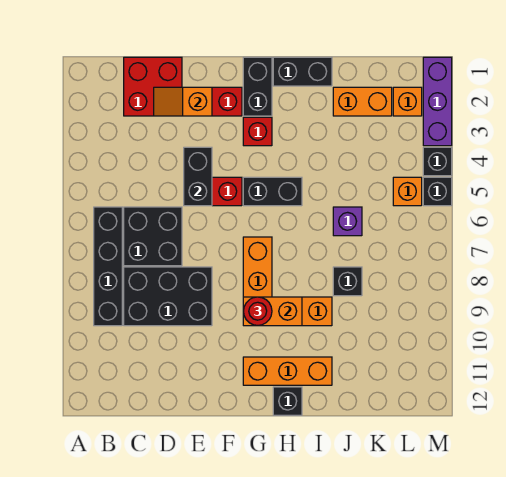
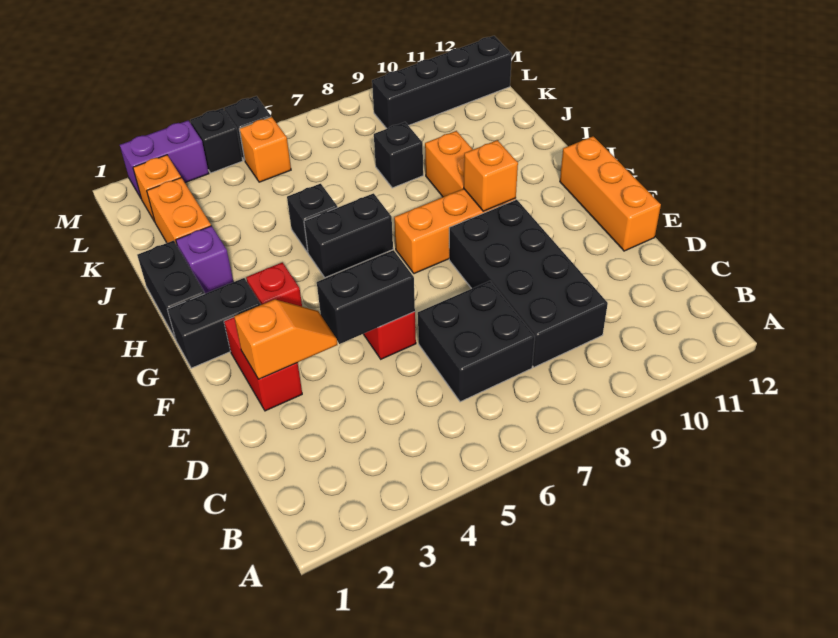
black 1x4 brick [94,207,122,326] -> black 1x4 brick moved to [372,36,512,129]
red 2x2 brick [124,57,182,116] -> none
black 2x3 brick [124,267,212,326] -> black 2x4 brick [449,200,608,367]
orange 1x2 slope [154,87,212,116] -> orange 1x2 slope turned to [234,299,337,379]
black 1x2 brick [243,177,302,206] -> black 1x2 brick turned to [304,193,393,278]
orange 1x2 brick [243,297,302,326] -> orange 1x1 brick [464,140,518,211]
red 1x1 round brick [243,297,272,326] -> none
orange 1x3 brick [243,357,332,385] -> orange 1x3 brick moved to [560,136,661,251]
black 1x1 brick [273,387,302,415] -> black 1x1 brick moved to [287,184,338,252]
purple 1x1 brick [333,207,362,236] -> purple 1x1 brick moved to [176,226,233,294]
purple 1x3 brick [423,57,452,146] -> purple 1x2 brick [120,120,209,198]

